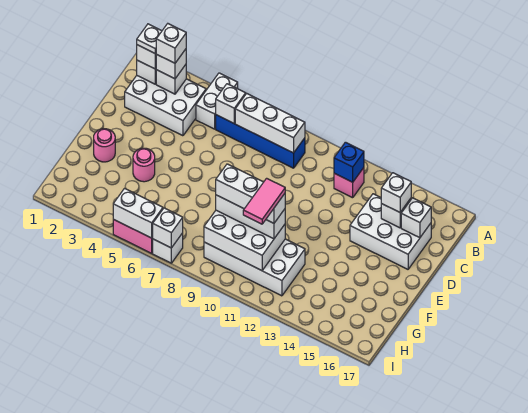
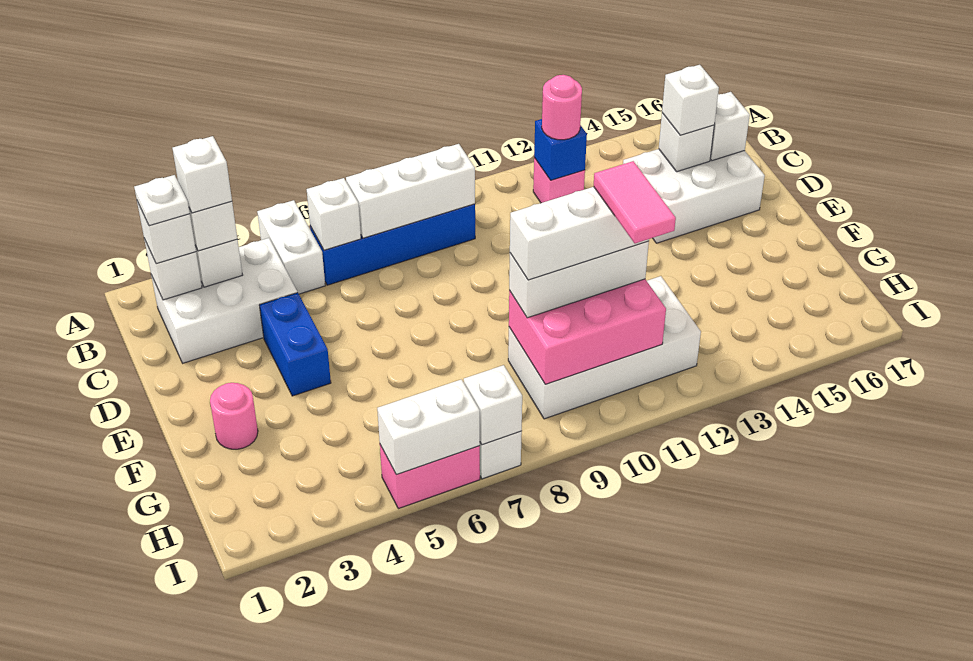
none -> blue 1x2 brick [260,293,331,396]
pink 1x1 round brick [133,148,155,182] -> pink 1x1 round brick moved to [542,75,582,140]
white 2x3 brick [204,210,285,271] -> pink 2x3 brick [509,279,666,384]

